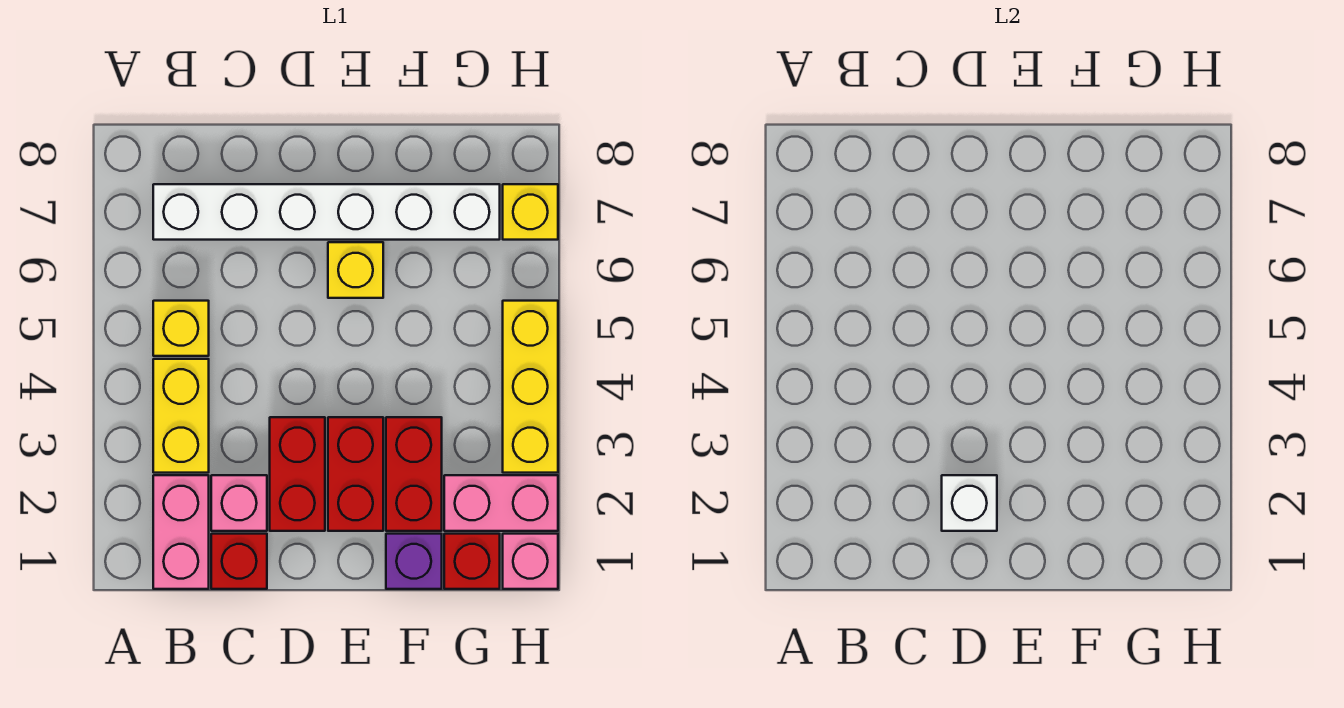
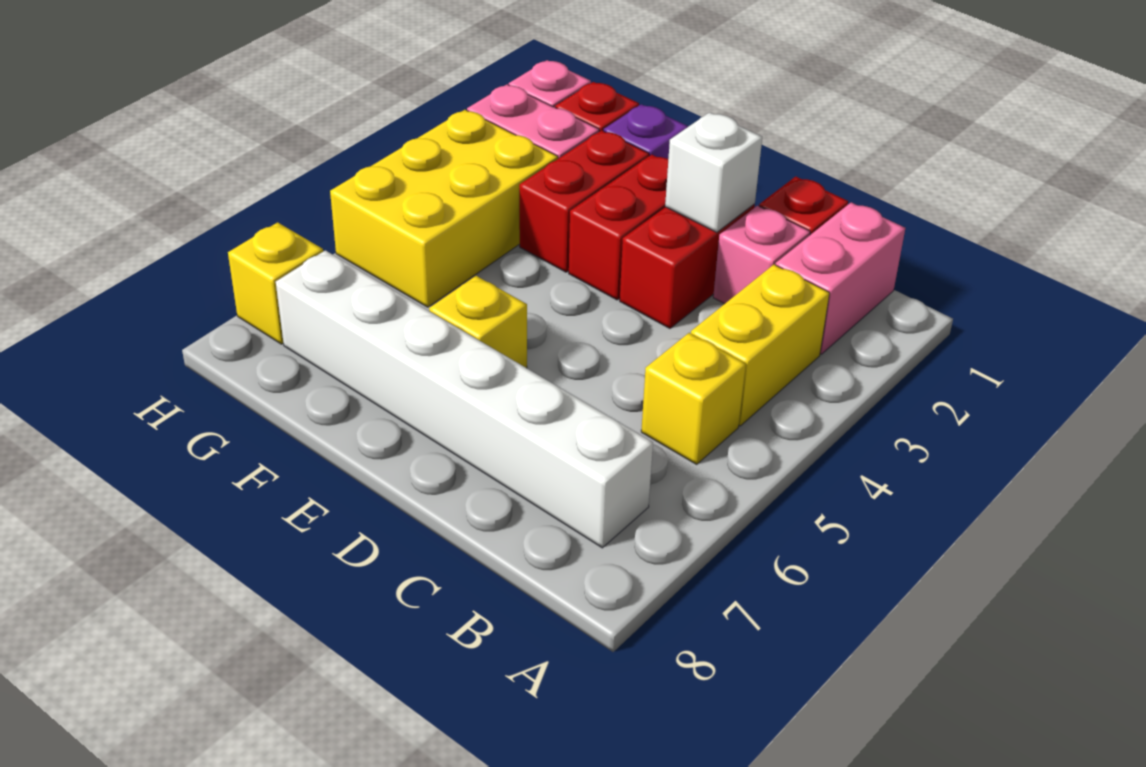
yellow 1x3 brick [503,301,558,473] -> yellow 2x3 brick [330,110,558,307]

